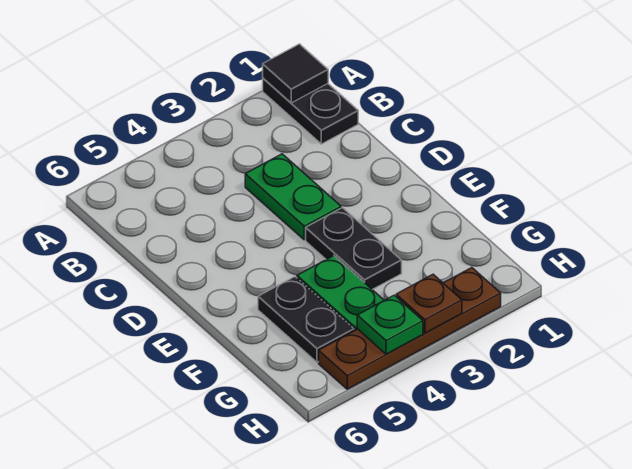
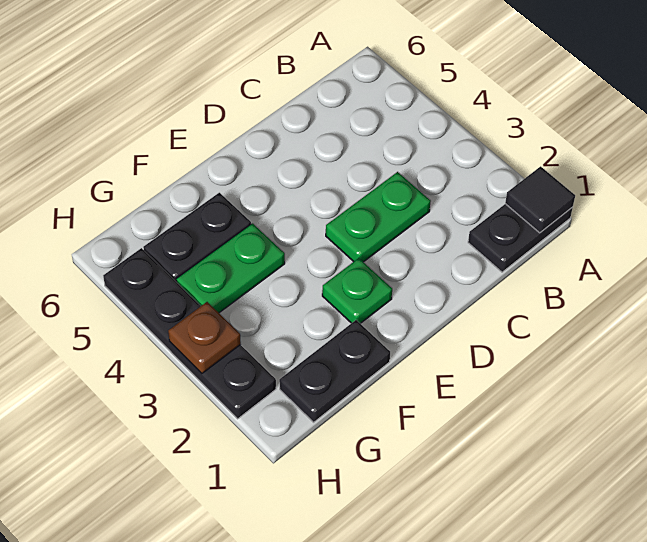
black 1x2 plate [306,208,402,290] -> black 1x2 plate moved to [279,320,390,422]
brown 1x4 plate [319,268,501,389] -> black 1x4 plate [103,248,276,419]
green 1x1 plate [357,295,423,354] -> green 1x1 plate moved to [322,258,392,323]

